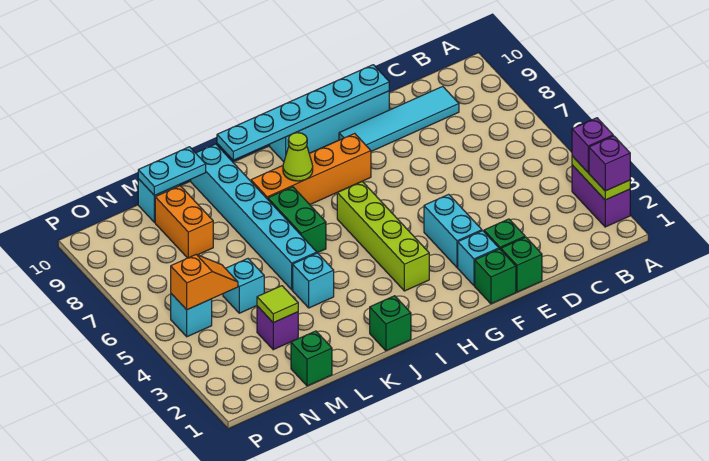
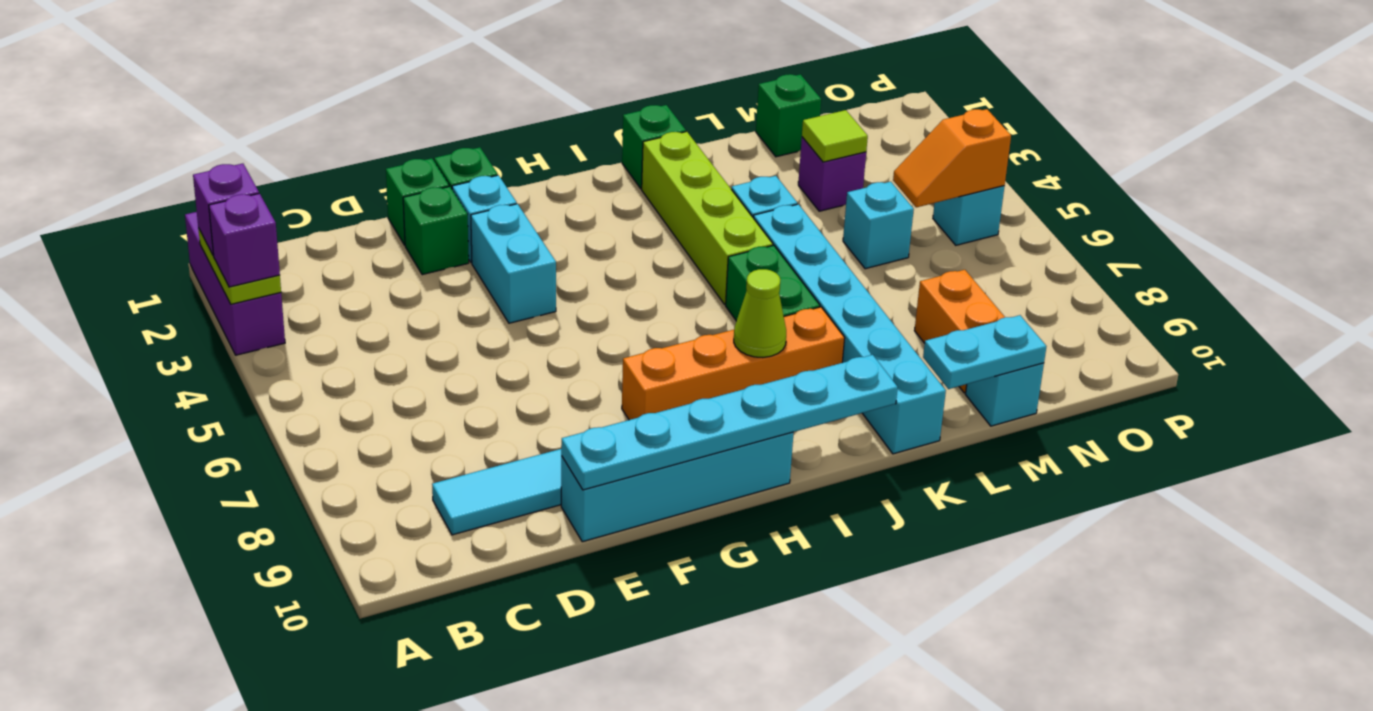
purple 1x2 brick [572,165,630,227] -> purple 1x3 brick [185,212,285,355]
lime 1x4 brick [337,182,429,291] -> lime 1x4 brick moved to [642,132,773,305]

